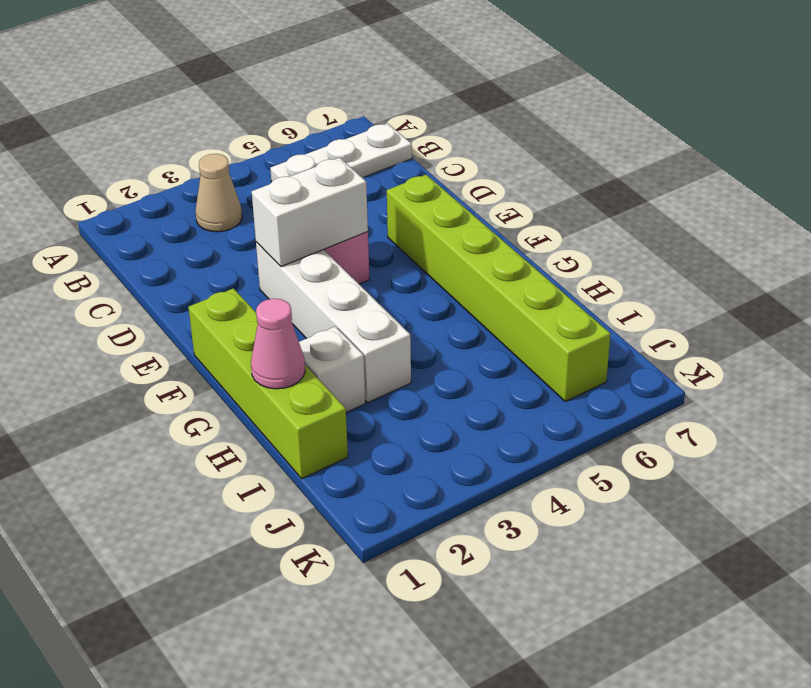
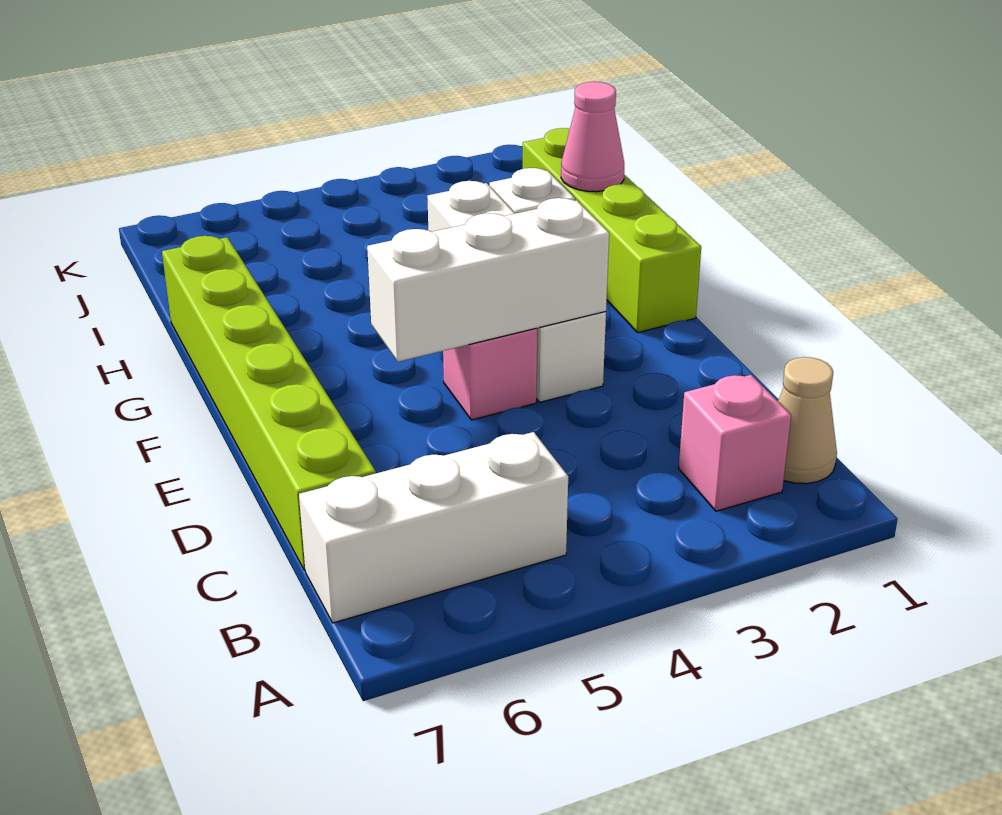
none -> pink 1x1 brick [679,375,791,511]
tan 1x1 cone [196,154,242,232] -> tan 1x1 cone moved to [778,357,837,484]
white 1x3 plate [270,123,412,182] -> white 1x3 brick [299,432,568,623]
white 1x2 brick [252,158,368,267] -> white 1x3 brick [367,198,609,362]
lime 1x6 brick [387,175,610,402] -> lime 1x6 brick moved to [162,236,376,570]

